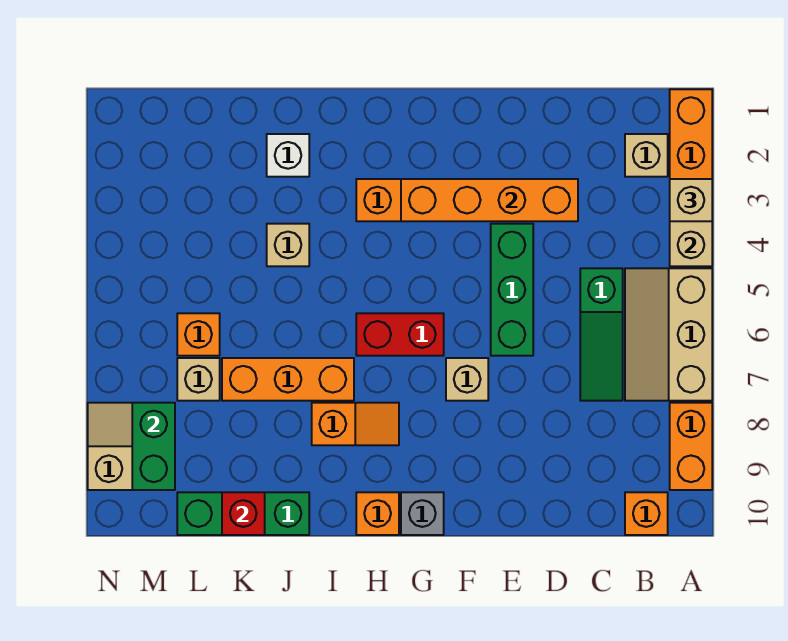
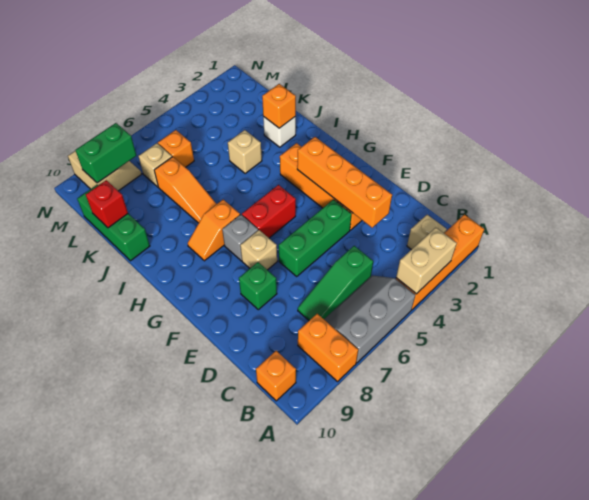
tan 1x1 brick [670,179,712,221] -> none
tan 2x3 slope [625,268,712,401] -> grey 2x3 slope [324,275,415,363]
orange 1x2 brick [670,403,712,490] -> orange 1x2 brick turned to [298,314,358,382]
none -> green 1x1 brick [239,262,277,310]
red 1x2 brick [356,313,444,356] -> red 1x2 brick turned to [242,185,296,238]
grey 1x1 brick [401,492,444,535] -> grey 1x1 brick moved to [222,215,258,261]
orange 1x2 slope [312,403,399,445] -> orange 1x2 slope turned to [188,200,240,261]
orange 1x1 brick [356,492,399,535] -> orange 1x1 brick moved to [262,84,296,128]
orange 1x3 brick [222,358,354,401] -> orange 1x3 slope [154,157,216,223]

